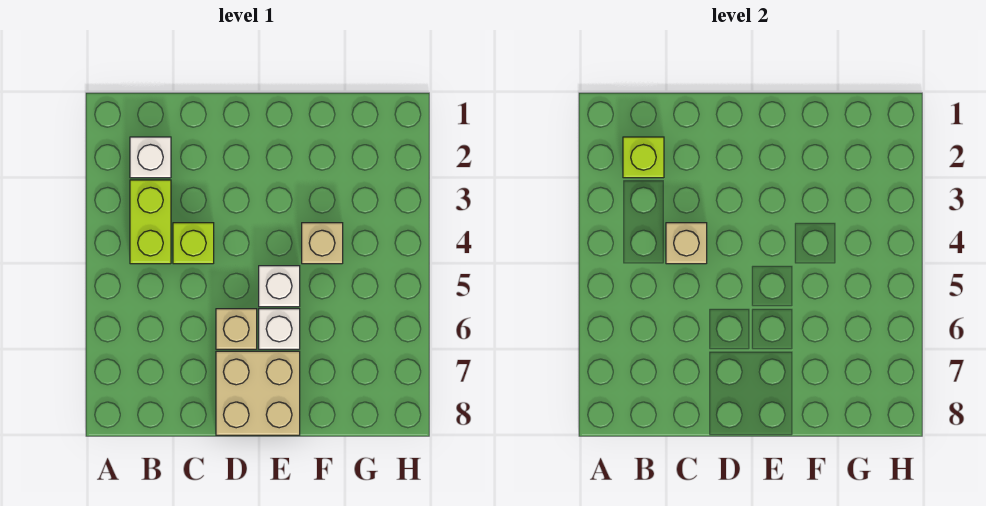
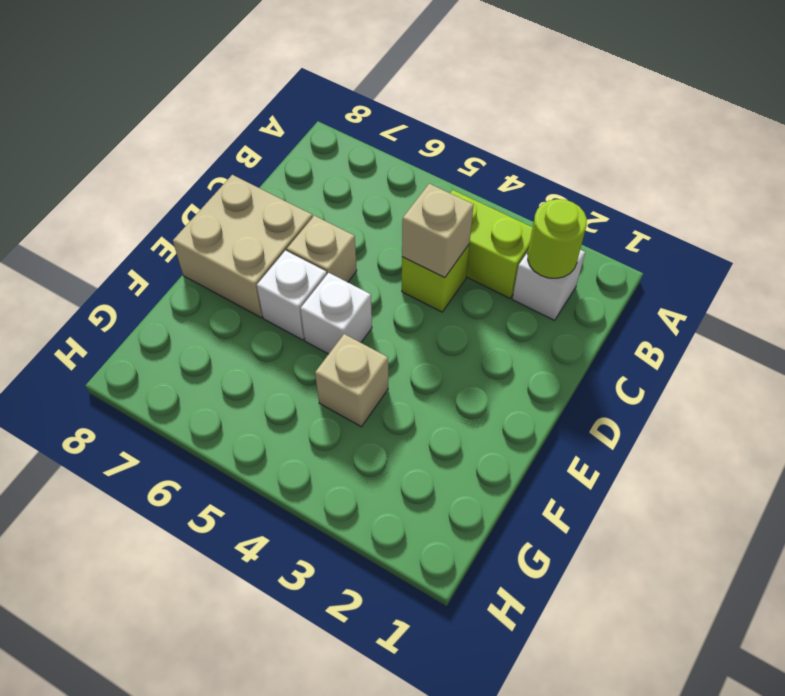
lime 1x1 brick [623,137,664,178] -> lime 1x1 round brick [528,199,587,278]

